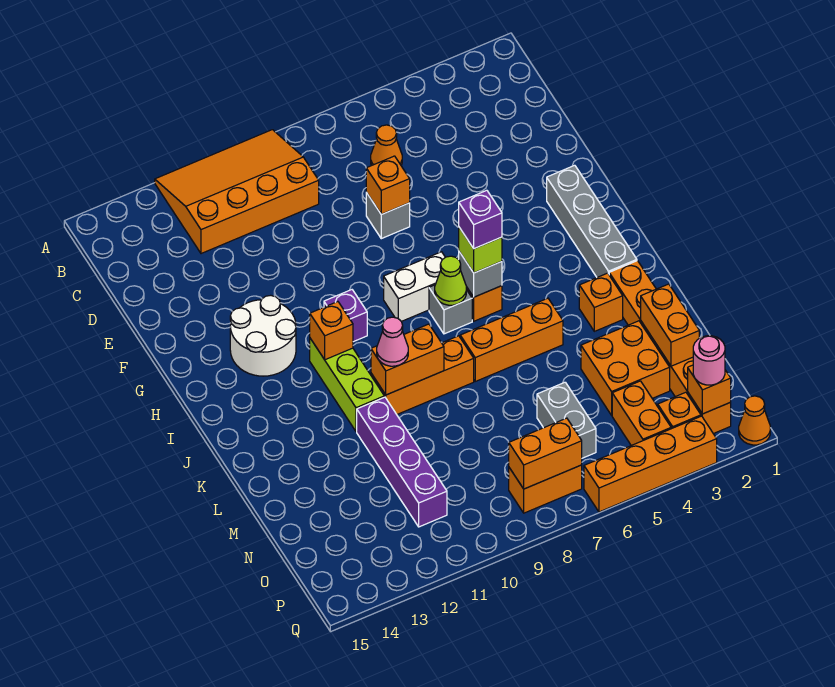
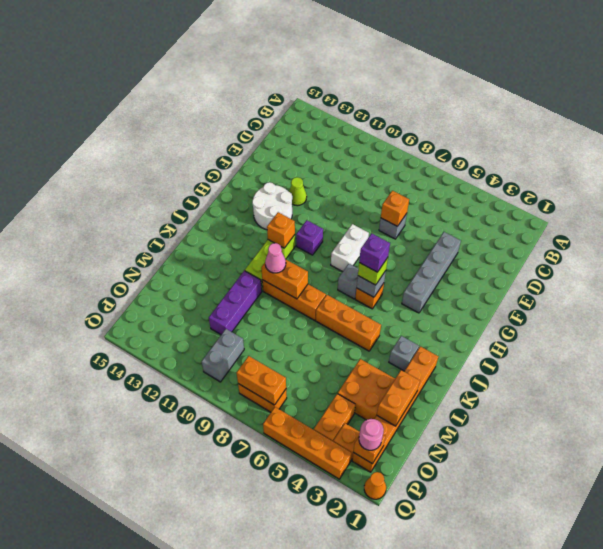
orange 3x4 slope [155,130,319,254] -> none
orange 1x1 cone [371,125,402,166] -> none
grey 1x4 brick [547,165,637,277] -> grey 1x4 brick moved to [402,232,461,313]
white 1x2 brick [384,252,445,321] -> white 1x2 brick turned to [331,224,369,272]
lime 1x1 cone [435,256,466,305] -> lime 1x1 cone moved to [289,177,307,206]
orange 1x1 brick [579,273,623,331] -> grey 1x1 brick [389,336,419,371]
purple 1x4 brick [357,397,447,527] -> purple 1x3 brick [209,271,262,334]
grey 1x2 brick [537,382,596,458] -> grey 1x2 brick moved to [202,329,244,382]

